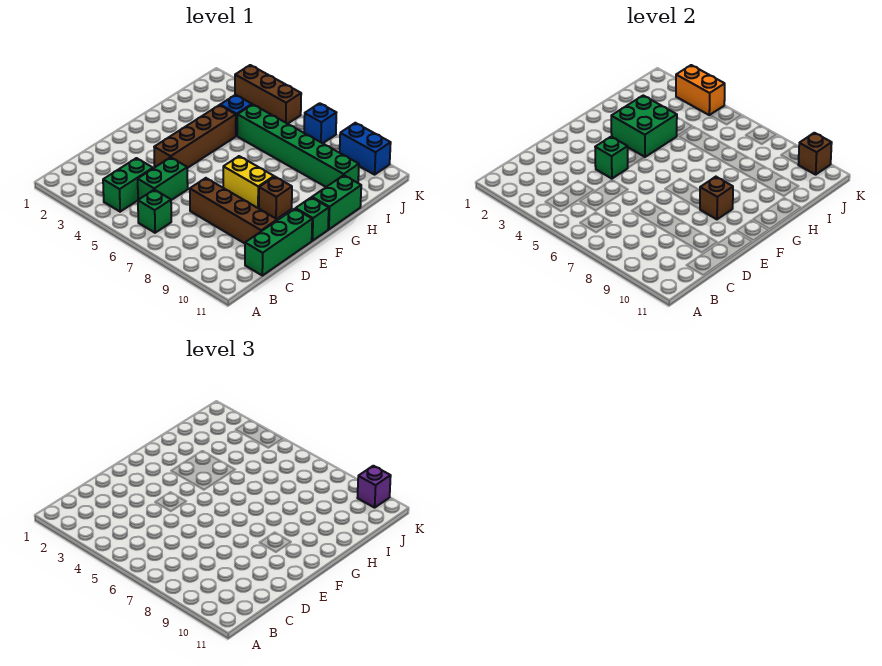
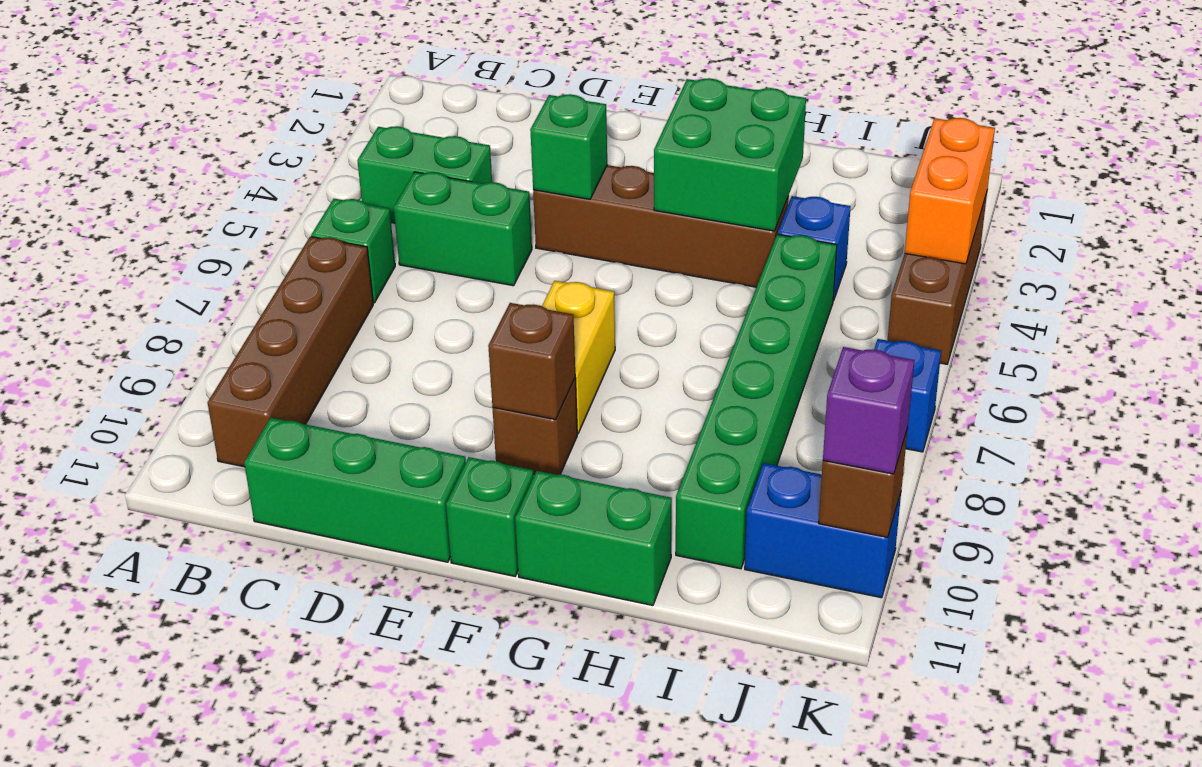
brown 1x4 brick [190,178,277,243] -> brown 1x4 brick moved to [208,237,373,467]
blue 1x2 brick [340,123,391,175] -> blue 1x2 brick turned to [745,463,901,598]

